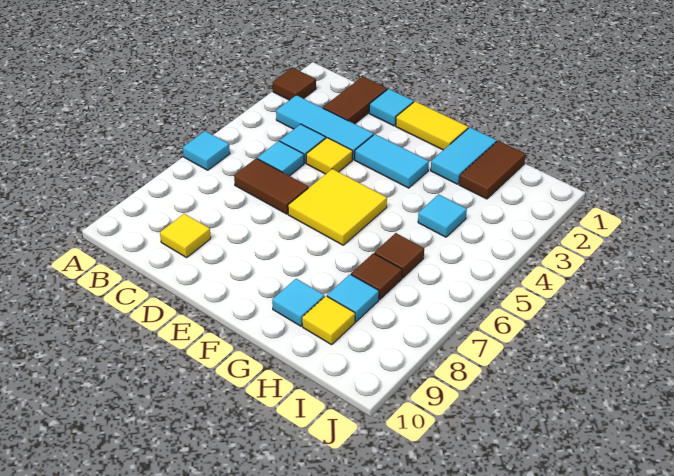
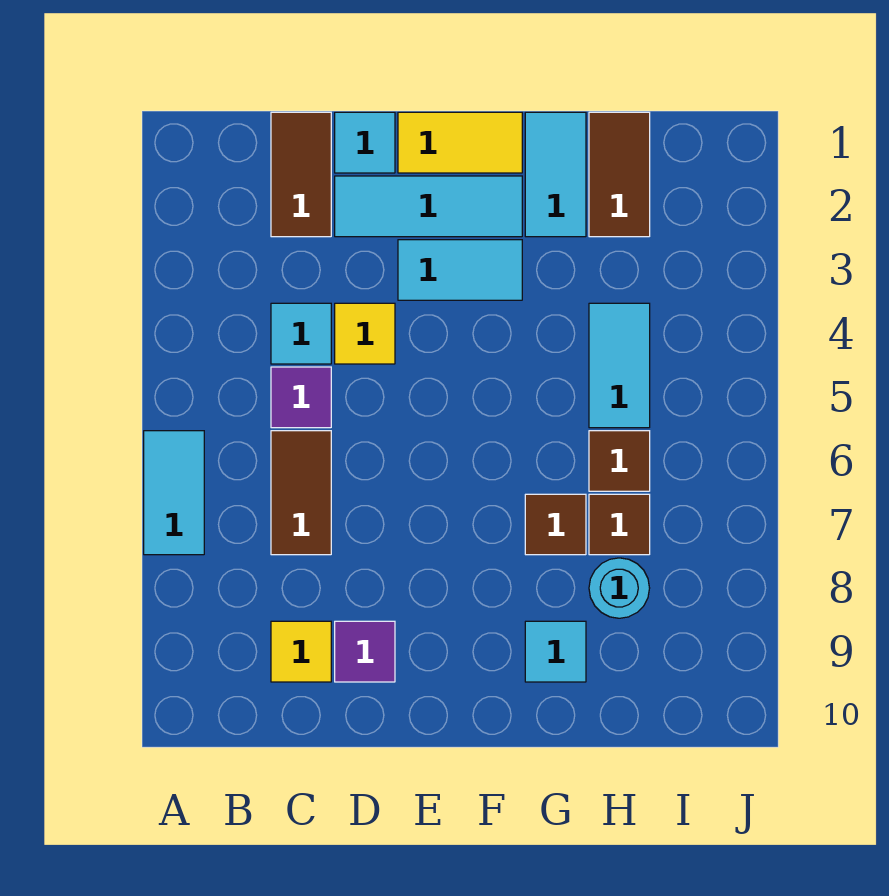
brown 1x1 tile [272,68,316,100] -> brown 1x1 tile moved to [525,494,586,555]
cyan 1x1 tile [183,131,230,170] -> cyan 1x2 tile [144,431,204,555]
cyan 1x3 tile [276,95,374,160] -> cyan 1x3 tile moved to [335,176,522,237]
cyan 1x1 tile [257,141,304,176] -> purple 1x1 tile [271,367,331,428]
brown 1x2 tile [234,158,309,214] -> brown 1x2 tile turned to [271,431,331,555]
none -> purple 1x1 tile [335,621,395,682]
yellow 2x2 tile [288,169,387,245] -> none
cyan 1x1 tile [418,194,467,237] -> cyan 1x2 tile [589,303,650,428]
cyan 1x1 tile [327,274,379,322] -> cyan 1x1 round brick [589,558,650,618]
yellow 1x1 tile [302,296,355,345] -> none

